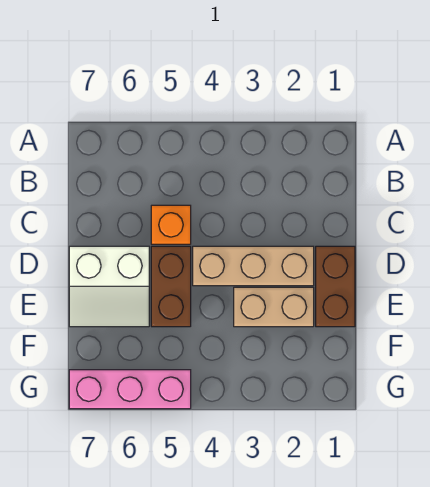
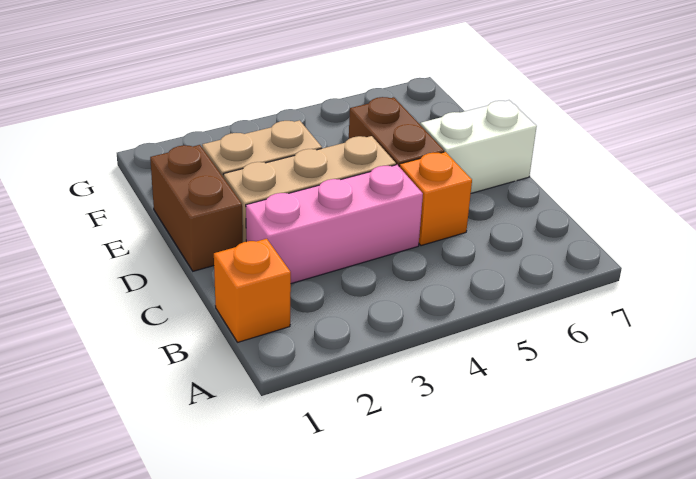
none -> orange 1x1 brick [214,239,291,342]
pink 1x3 brick [69,370,191,409] -> pink 1x3 brick moved to [246,165,423,284]

